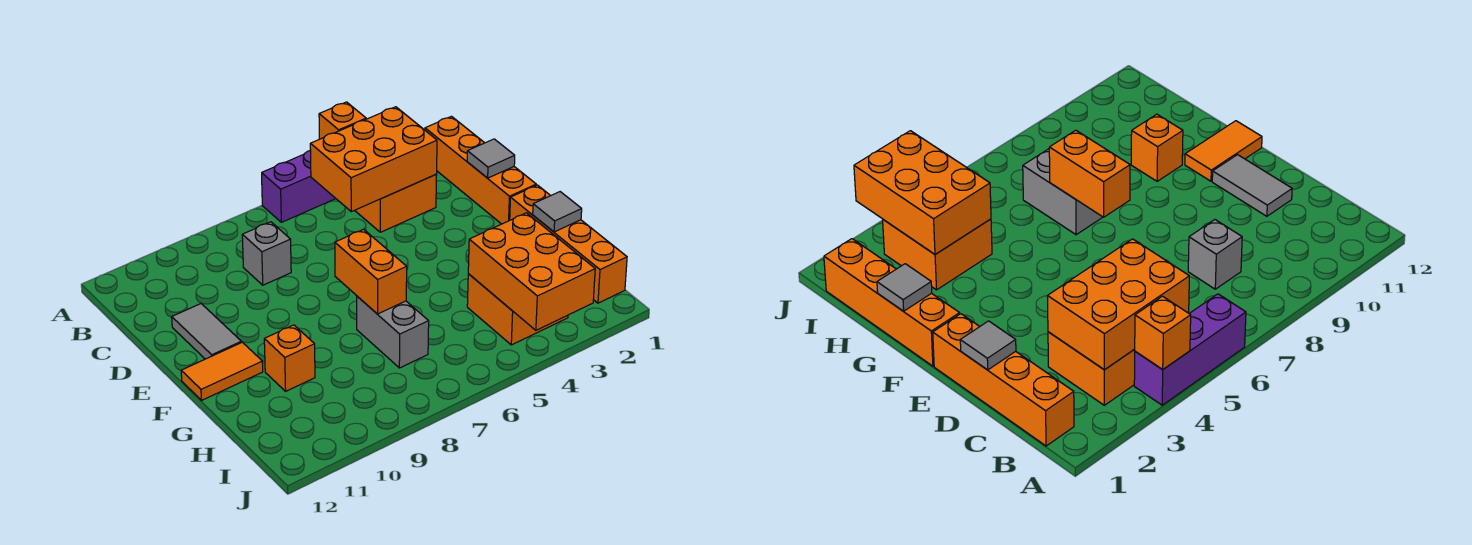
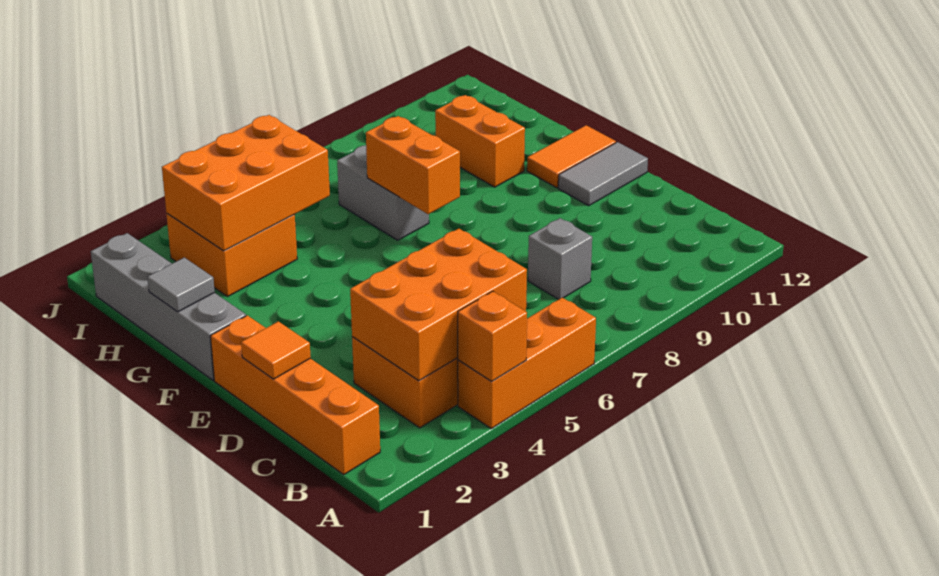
purple 1x3 brick [262,151,336,222] -> orange 1x3 brick [458,298,596,429]
grey 1x1 tile [467,139,515,178] -> orange 1x1 tile [241,321,311,379]
grey 1x2 tile [172,304,241,359] -> grey 1x2 tile turned to [558,142,648,206]
orange 1x4 brick [510,185,627,303] -> grey 1x4 brick [91,233,246,380]
orange 1x1 brick [264,325,315,391] -> orange 1x2 brick [435,95,525,187]
orange 2x3 brick [468,213,595,330] -> orange 2x3 brick turned to [162,115,330,251]

